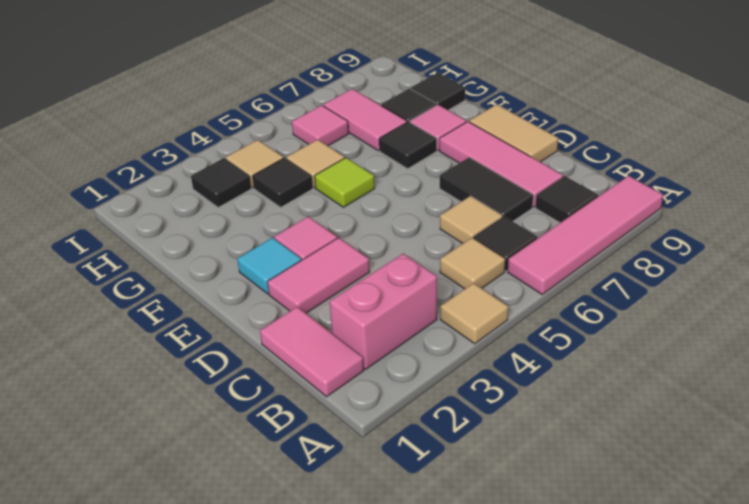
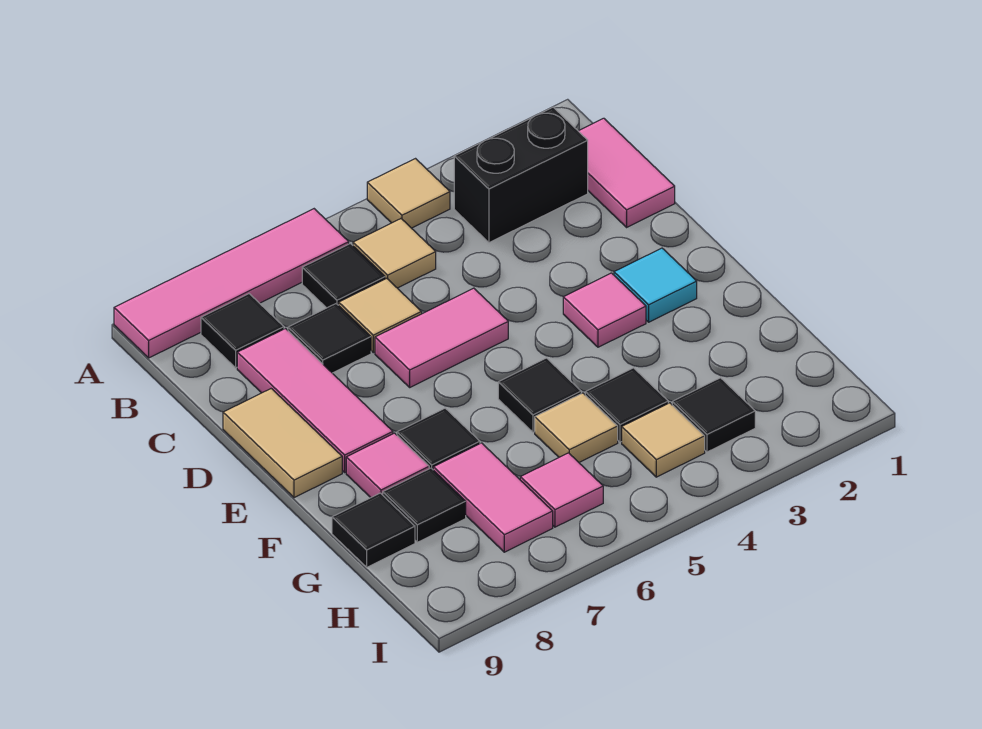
pink 1x2 brick [330,254,437,369] -> black 1x2 brick [454,107,588,243]
black 1x2 tile [440,157,533,221] -> black 1x1 tile [288,304,371,373]
pink 1x2 tile [268,238,370,313] -> pink 1x2 tile moved to [375,288,508,387]
lime 1x1 tile [315,158,375,207] -> black 1x1 tile [498,358,581,432]

